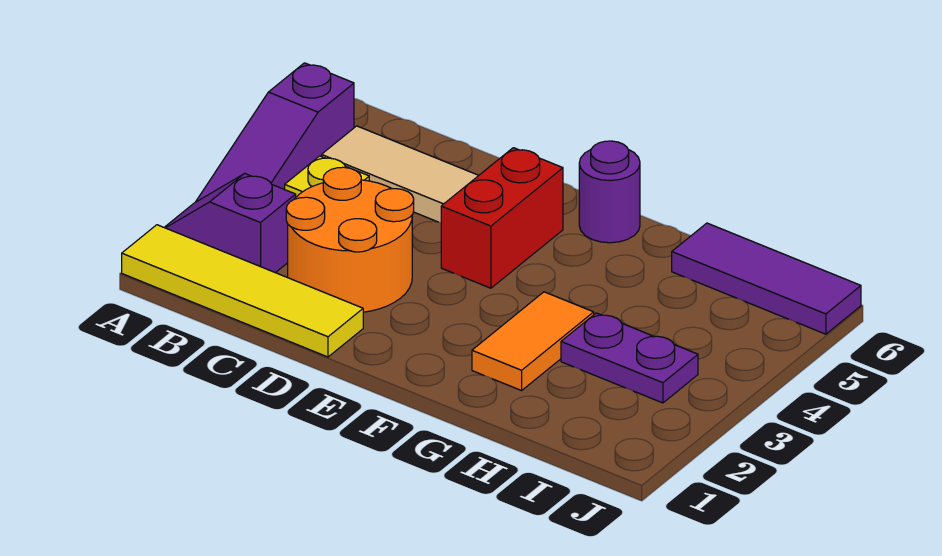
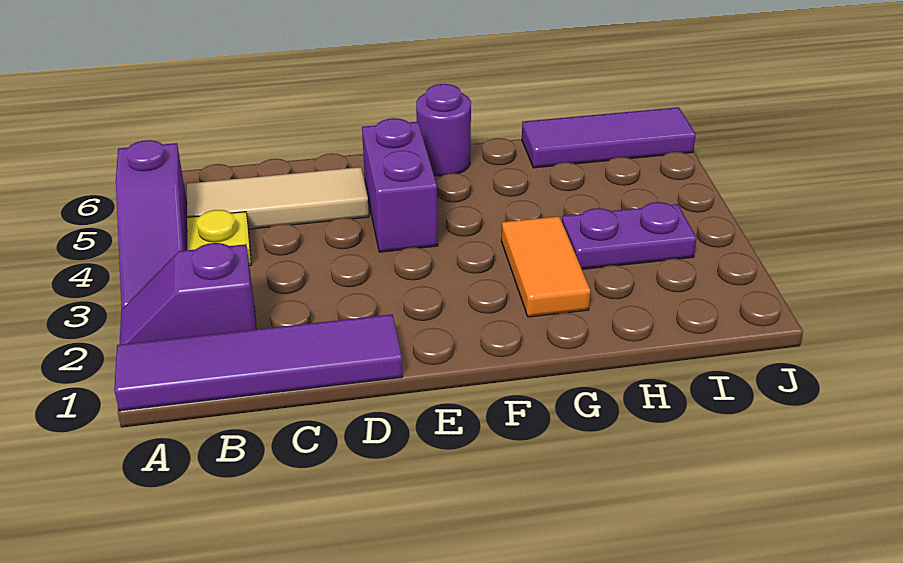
yellow 1x4 tile [122,225,363,357] -> purple 1x4 tile [114,314,403,411]
orange 2x2 round brick [286,167,414,312] -> none
red 1x2 brick [441,148,563,288] -> purple 1x2 brick [362,118,438,252]

